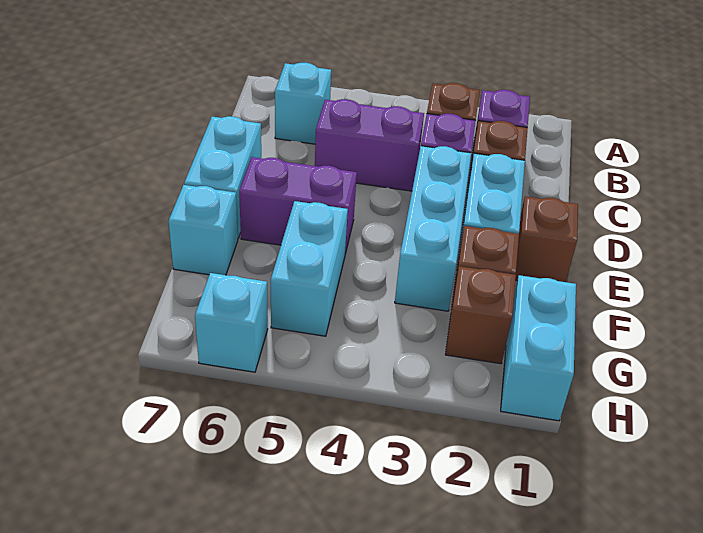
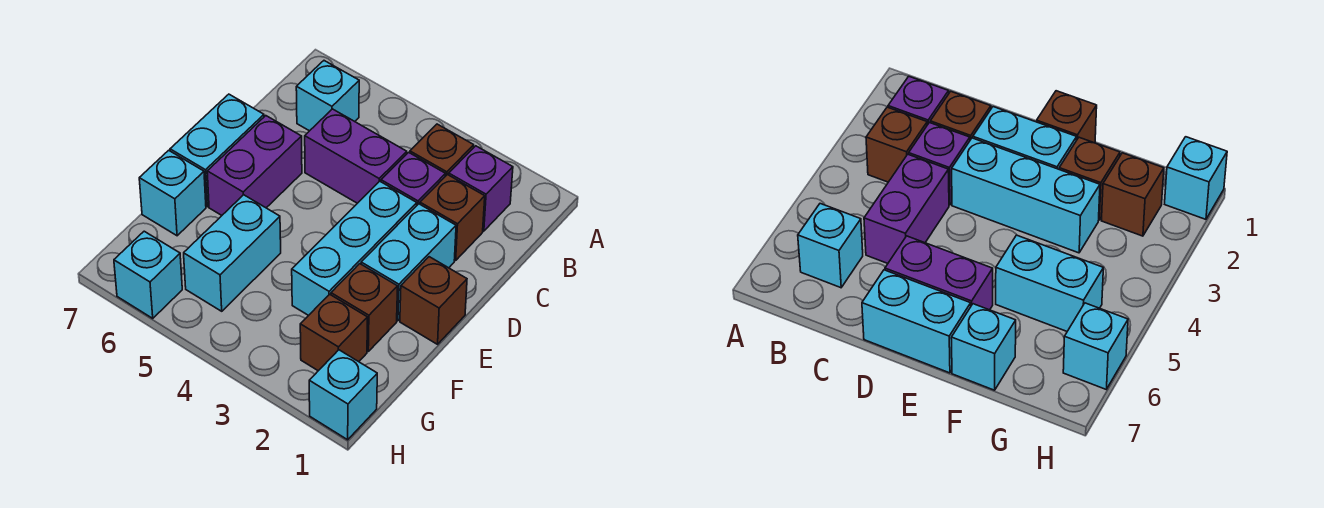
purple 1x2 brick [239,157,357,254] -> purple 1x2 brick turned to [207,116,302,215]
cyan 1x2 brick [501,275,576,421] -> cyan 1x1 brick [309,350,377,440]

